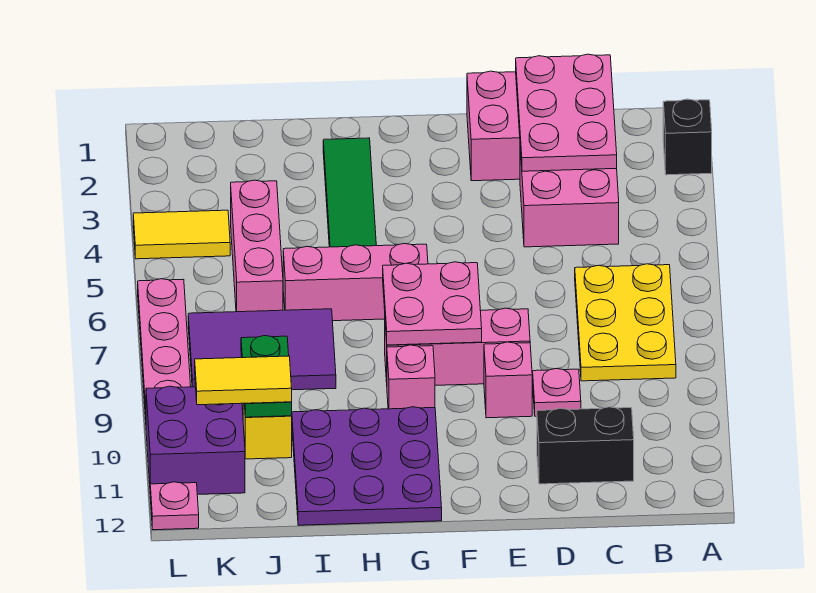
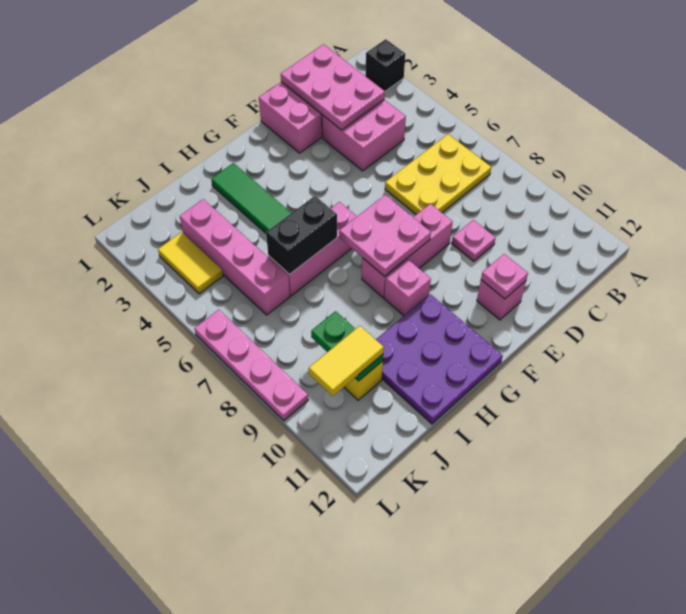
yellow 2x3 plate [575,264,676,381] -> yellow 2x3 plate turned to [385,134,491,215]
black 1x2 brick [537,407,634,484] -> black 1x2 brick moved to [266,196,337,274]
pink 1x1 brick [484,342,532,418] -> pink 1x1 brick moved to [477,280,526,320]
purple 2x3 tile [188,309,336,390] -> none
pink 1x3 brick [231,180,283,312] -> pink 1x4 brick [180,199,290,315]
yellow 1x2 tile [133,210,230,259] -> yellow 1x2 tile turned to [158,232,223,294]
purple 2x2 brick [146,386,245,495] -> none
pink 1x1 plate [150,482,199,530] -> pink 1x1 plate moved to [481,254,528,299]

